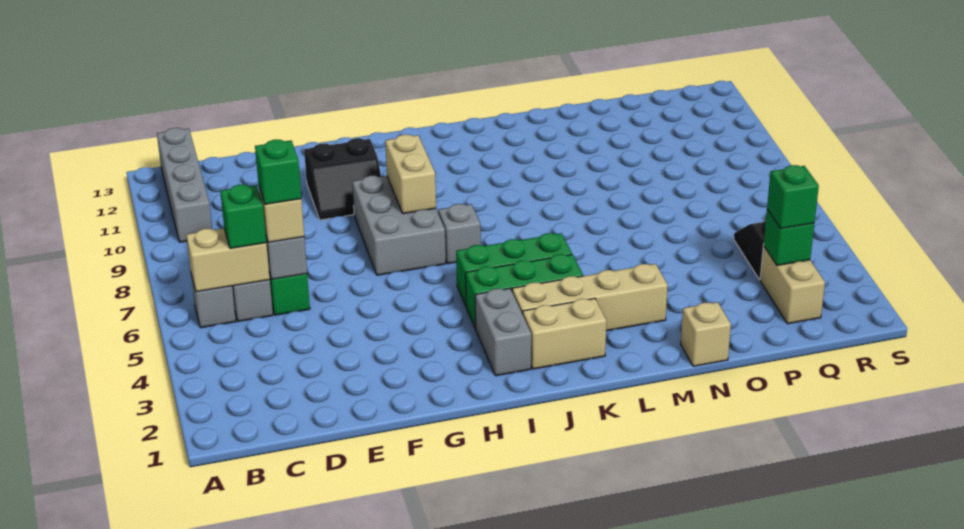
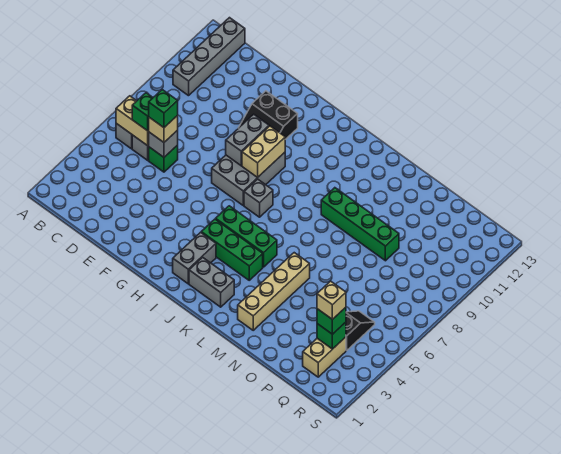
none -> grey 1x2 brick [226,114,269,166]
tan 1x2 brick [523,298,607,369] -> grey 1x2 brick [189,257,234,307]
tan 1x4 brick [512,264,668,331] -> tan 1x4 brick turned to [238,253,310,330]
none -> green 1x4 brick [321,188,399,261]
tan 1x1 brick [681,302,731,366] -> tan 1x1 brick moved to [317,281,346,320]

